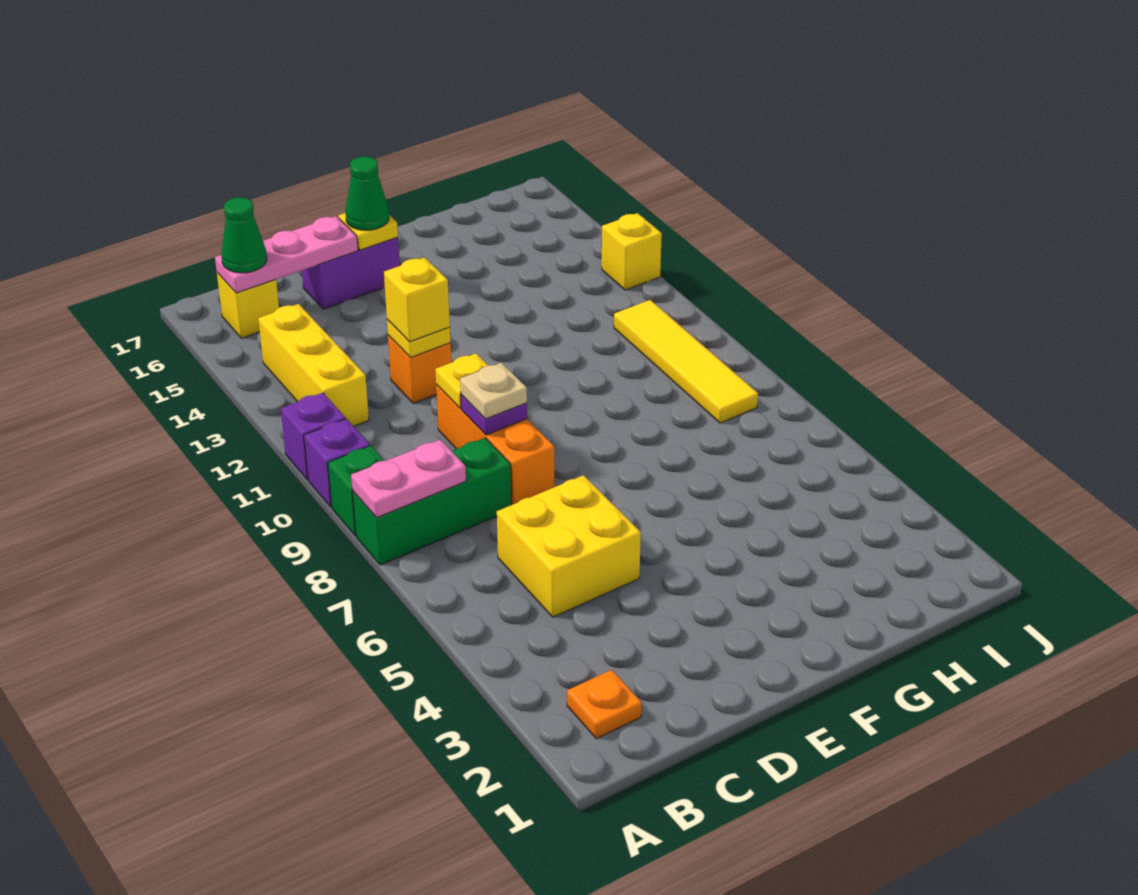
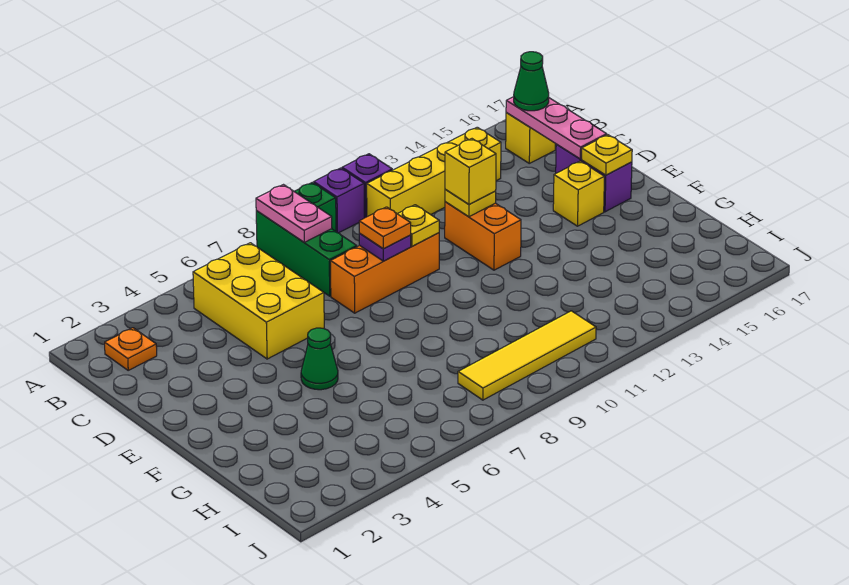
yellow 1x3 brick [258,304,369,426] -> yellow 1x4 brick [367,127,501,217]
yellow 2x2 brick [497,475,641,617] -> yellow 2x3 brick [193,243,324,359]
tan 1x1 plate [460,363,527,419] -> orange 1x1 plate [359,207,411,249]
orange 1x1 brick [388,335,451,404] -> orange 1x2 brick [445,202,521,270]
green 1x1 cone [346,157,389,230] -> green 1x1 cone moved to [301,328,338,390]
yellow 1x1 brick [602,213,662,290] -> yellow 1x1 brick moved to [553,161,604,226]

